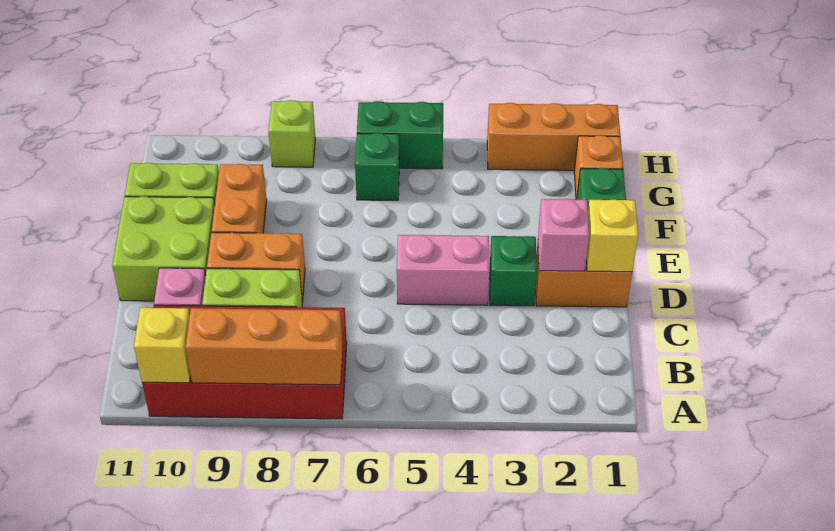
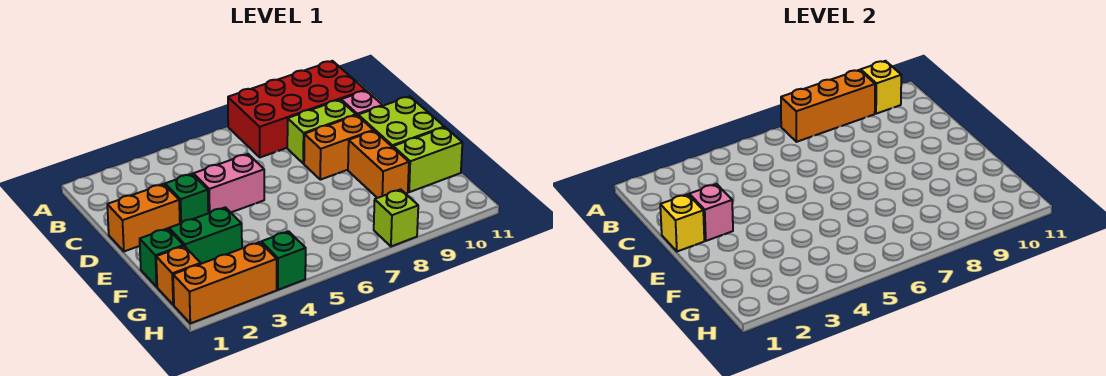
green 1x1 brick [355,133,399,200] -> green 1x1 brick moved to [261,231,306,290]
green 1x2 brick [357,101,443,169] -> green 1x2 brick moved to [169,207,242,264]

